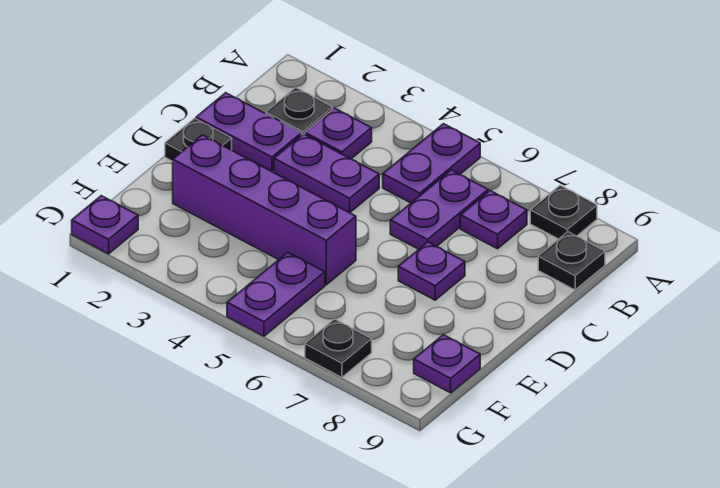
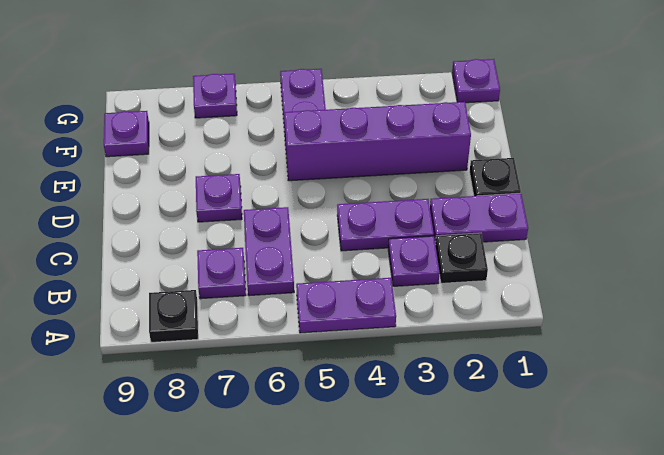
purple 1x2 plate [383,124,480,203] -> purple 1x2 plate turned to [296,278,396,333]
black 1x1 plate [538,232,605,290] -> none
black 1x1 plate [305,319,372,377] -> purple 1x1 plate [193,74,237,118]

